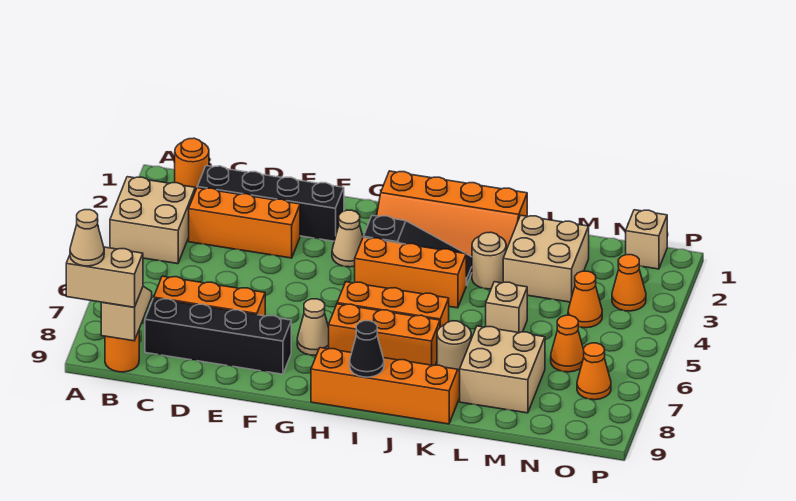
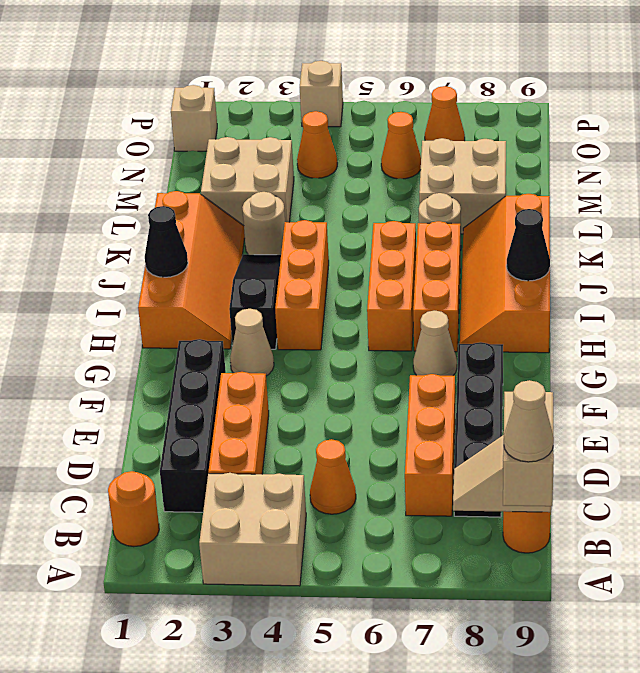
none -> black 1x1 cone [145,206,188,277]
tan 1x1 brick [486,282,527,333] -> tan 1x1 brick moved to [300,61,343,127]
orange 1x1 cone [612,255,646,311] -> orange 1x1 cone moved to [310,439,356,514]

